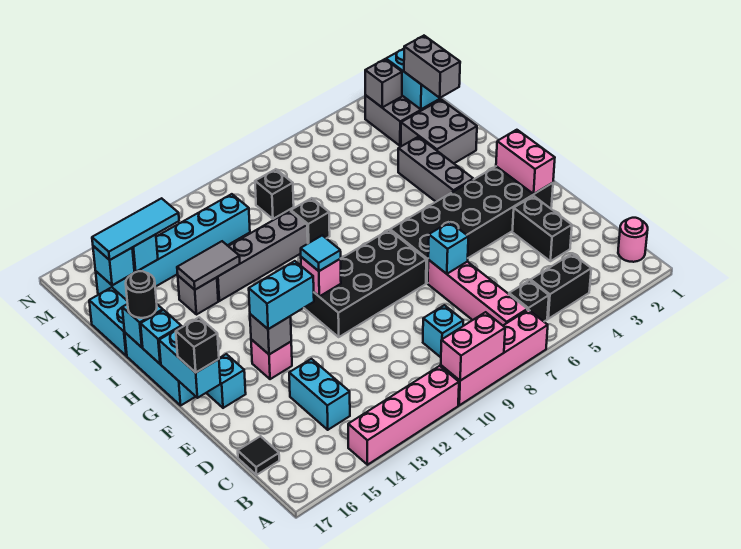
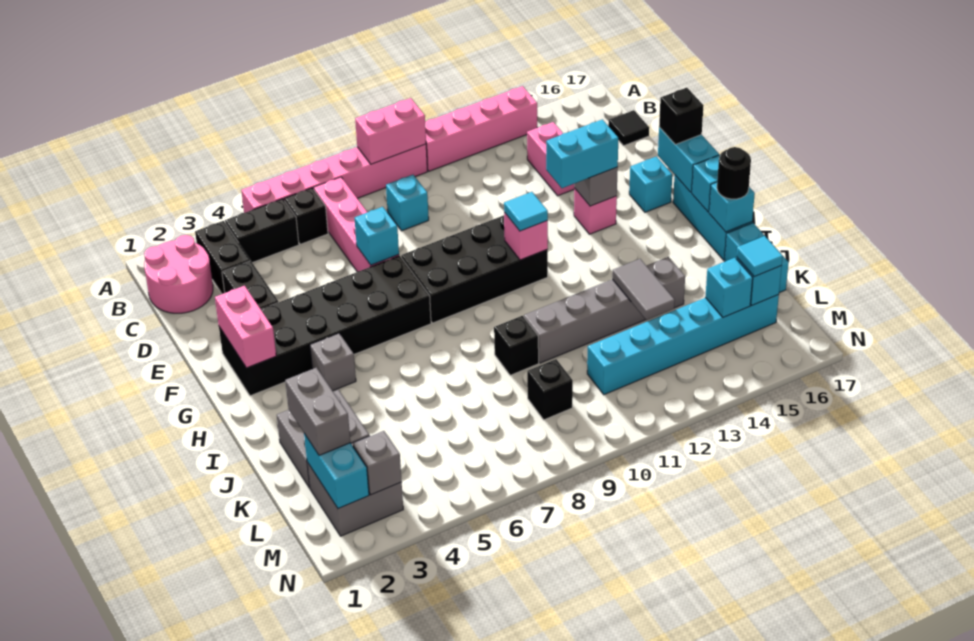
pink 1x4 brick [441,310,548,405] -> pink 1x6 brick [241,144,428,213]
pink 1x1 round brick [618,218,648,262] -> pink 2x2 round brick [144,235,213,313]
none -> black 1x2 brick [195,221,250,294]
cyan 1x2 brick [289,359,350,430] -> pink 1x2 brick [527,122,574,196]
grey 1x3 brick [398,137,473,202] -> grey 1x1 brick [310,333,356,391]
grey 1x2 tile [177,241,240,290] -> grey 1x2 tile turned to [612,259,675,320]
cyan 1x3 tile [92,198,179,260] -> cyan 1x1 tile [736,236,783,277]

